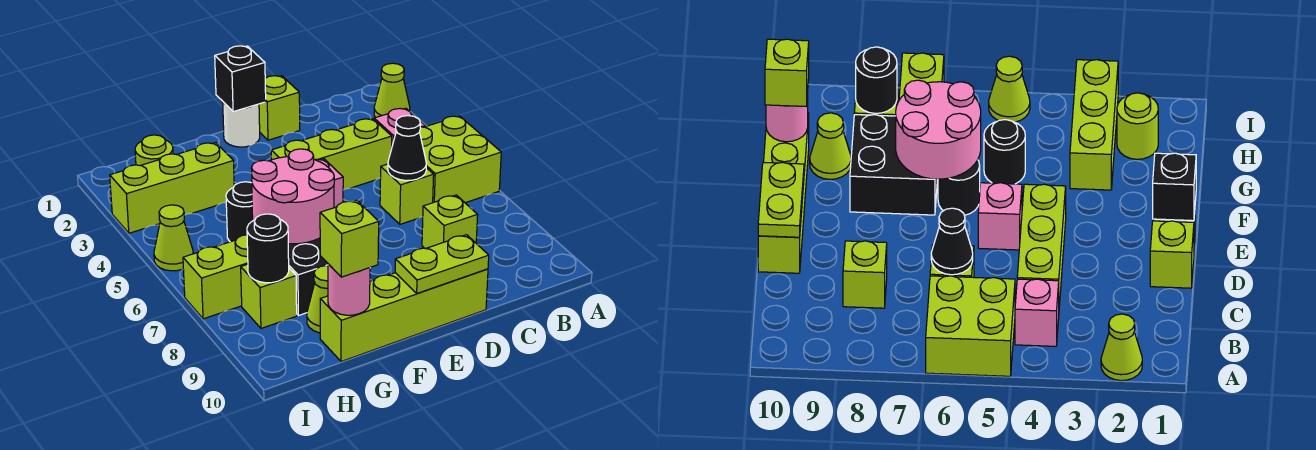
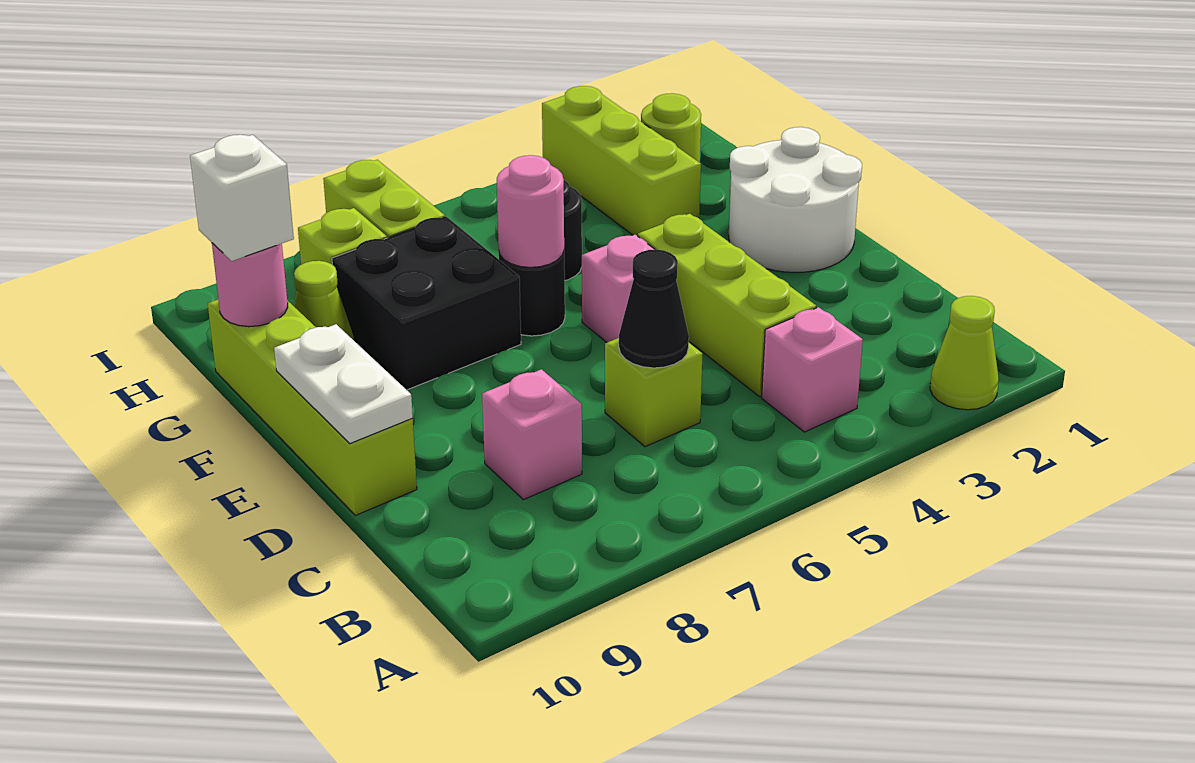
lime 2x2 brick [394,116,501,203] -> none
lime 1x1 brick [422,195,478,249] -> pink 1x1 brick [482,369,582,500]
lime 1x1 brick [259,76,300,140] -> none
lime 1x2 plate [395,235,489,293] -> white 1x2 plate [274,324,413,443]
white 1x1 round brick [223,102,260,147] -> white 2x2 round brick [729,127,862,273]
black 1x1 brick [215,46,266,112] -> none
pink 2x2 round brick [251,149,334,244] -> pink 1x1 round brick [497,155,564,267]
lime 1x1 brick [320,200,379,277] -> white 1x1 brick [190,135,294,261]
black 1x1 round brick [247,214,289,283] -> none
lime 1x1 cone [154,205,193,271] -> none

